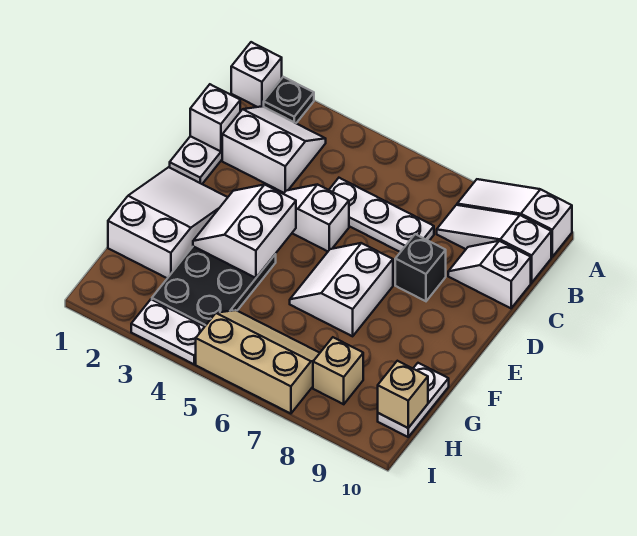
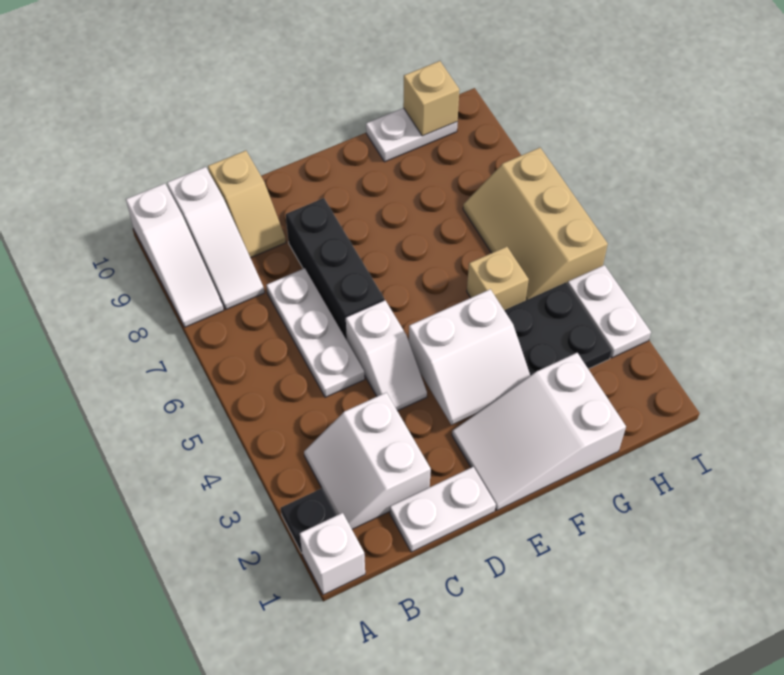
white 1x1 brick [190,84,240,151] -> none
white 1x2 slope [448,241,531,308] -> tan 1x2 slope [208,151,286,258]
black 1x1 brick [395,234,446,301] -> black 1x3 brick [286,198,384,340]
white 2x2 slope [290,243,393,336] -> none
tan 1x1 brick [313,337,363,404] -> tan 1x1 brick moved to [467,247,529,310]

